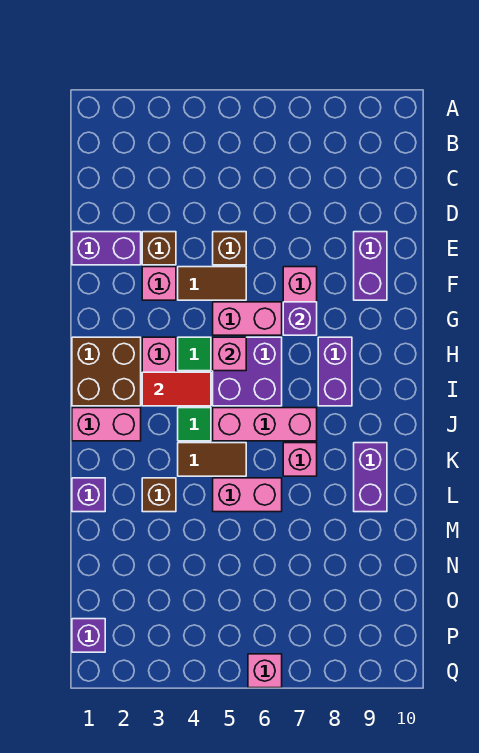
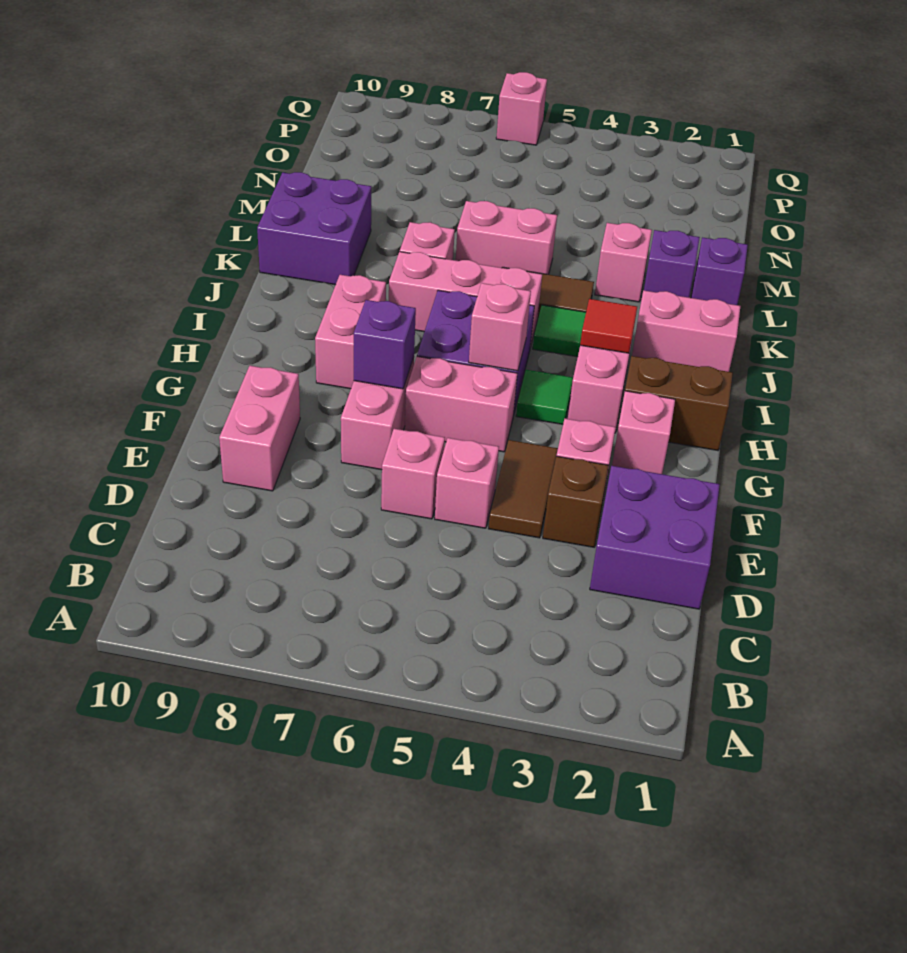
purple 1x2 brick [72,232,141,265] -> purple 2x2 brick [590,466,720,609]
brown 1x1 brick [213,232,246,265] -> pink 1x1 brick [435,438,499,528]
none -> pink 1x1 brick [381,429,445,519]
purple 1x2 brick [354,232,387,300] -> pink 1x2 brick [219,366,300,491]
brown 1x2 tile [178,267,246,300] -> brown 1x2 tile turned to [488,440,558,538]
none -> pink 1x1 brick [612,391,675,474]
brown 2x2 brick [72,337,141,406] -> brown 1x2 brick [625,356,733,451]
purple 1x2 brick [318,337,352,406] -> pink 1x2 brick [315,275,386,389]
red 1x2 tile [142,372,211,406] -> red 1x1 tile [580,299,637,353]
purple 1x2 brick [354,443,387,512] -> purple 2x2 brick [257,172,371,285]
brown 1x1 brick [142,478,176,512] -> pink 1x1 brick [595,223,652,302]
purple 1x1 brick [72,619,105,652] -> purple 1x1 brick moved to [644,230,700,298]

